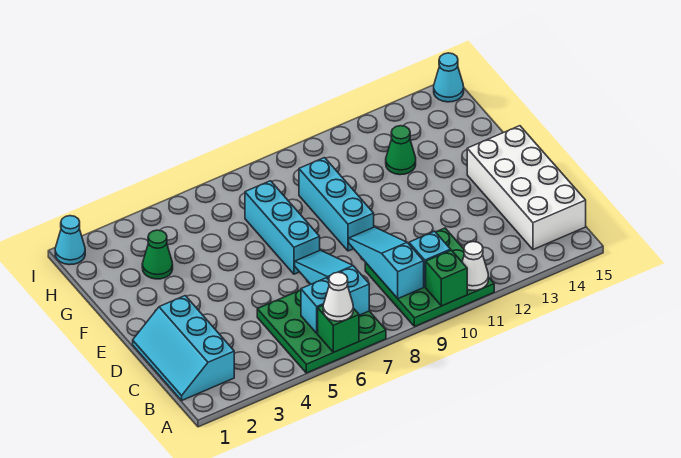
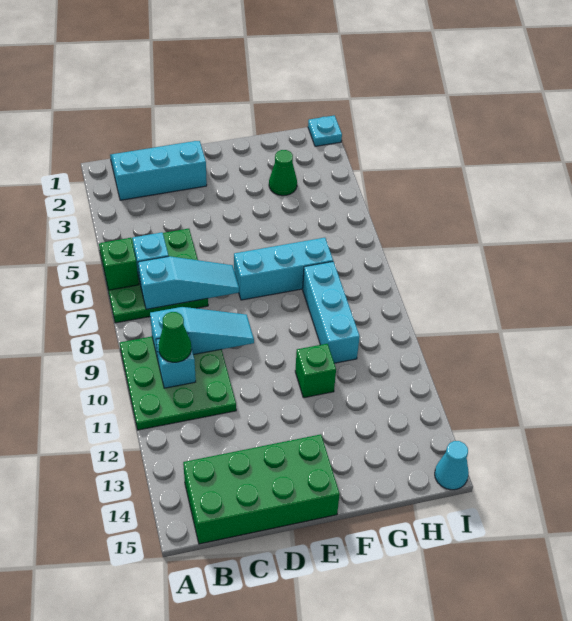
white 1x1 cone [323,272,353,321] -> none
green 1x1 brick [426,250,467,306] -> green 1x1 brick moved to [295,344,336,398]
white 1x1 cone [462,242,488,290] -> none
white 2x4 brick [467,126,586,250] -> green 2x4 brick [183,434,340,544]
cyan 1x3 brick [299,158,374,251] -> cyan 1x3 brick turned to [303,262,360,363]
green 1x1 cone [386,126,416,175] -> green 1x1 cone moved to [158,312,191,362]
cyan 1x1 cone [55,216,85,265] -> cyan 1x1 plate [308,115,342,146]

